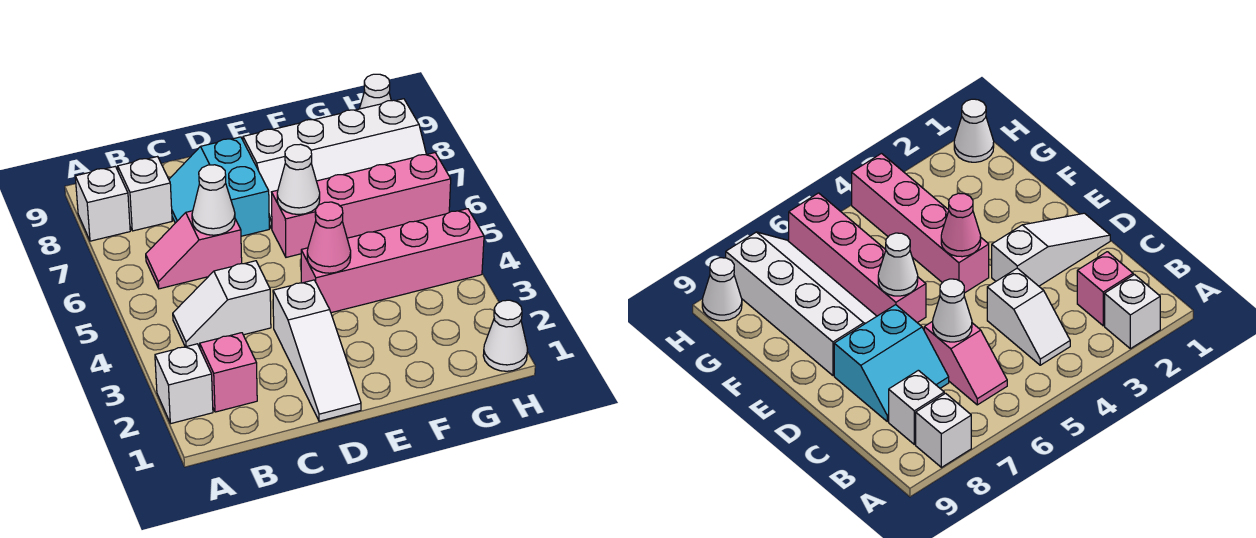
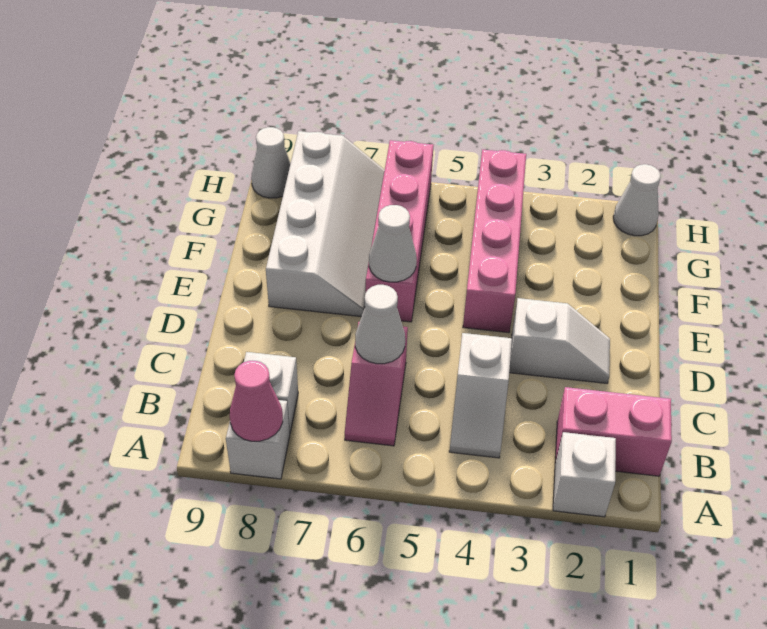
pink 1x1 brick [200,333,257,412] -> pink 1x2 brick [555,387,672,476]
cyan 2x2 slope [169,137,269,236] -> none
white 1x3 slope [273,280,361,421] -> white 1x2 slope [509,298,610,383]
pink 1x1 cone [307,202,351,273] -> pink 1x1 cone moved to [230,361,283,441]

